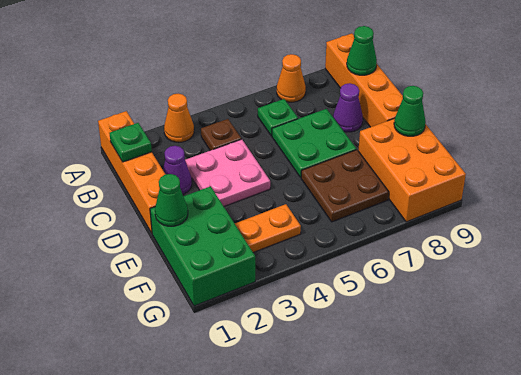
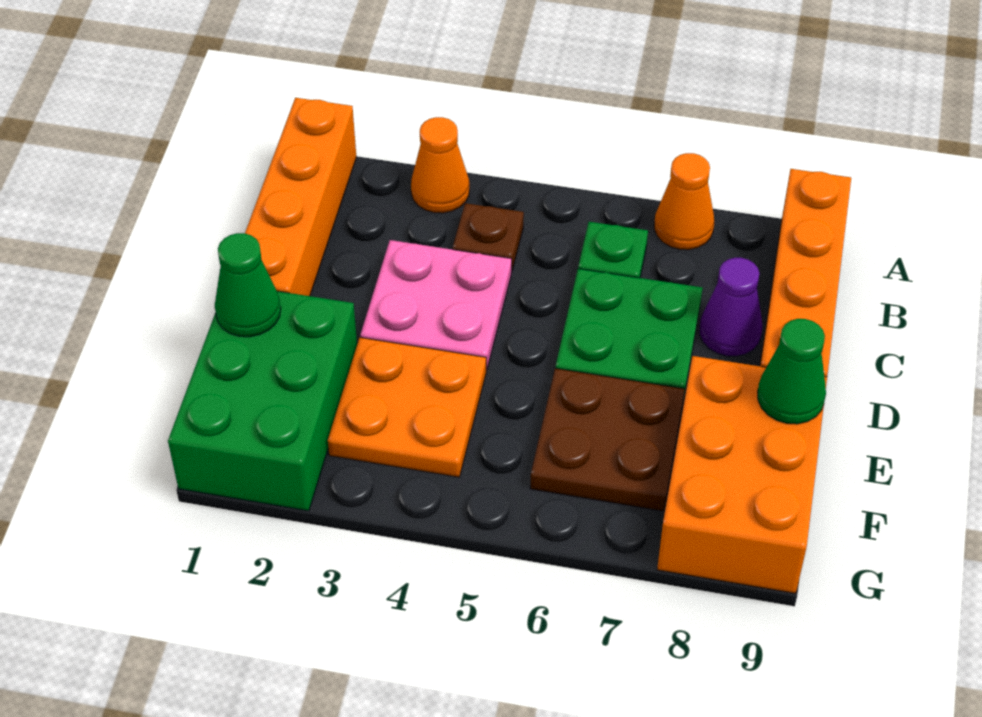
green 1x1 plate [109,123,152,162] -> none
green 1x1 cone [347,26,377,75] -> none
purple 1x1 cone [163,146,192,194] -> none
orange 1x2 plate [235,204,301,252] -> orange 2x2 plate [328,337,486,477]

